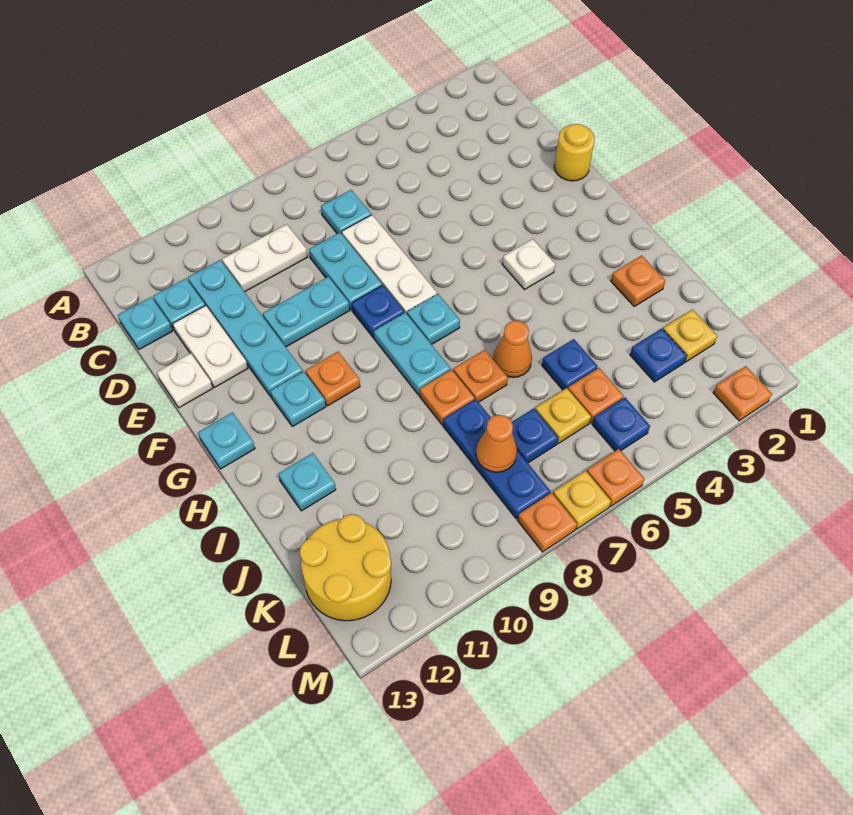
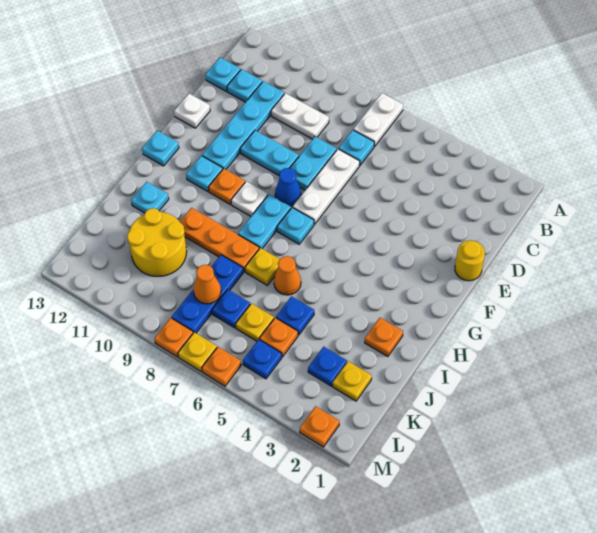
white 1x2 plate [173,305,248,387] -> white 1x2 plate moved to [353,93,403,146]
blue 1x1 plate [352,285,404,337] -> blue 1x1 cone [275,168,301,206]
white 1x1 plate [502,239,555,290] -> white 1x1 plate moved to [231,181,268,216]
orange 1x1 plate [453,350,508,402] -> yellow 1x1 plate [245,248,280,286]
orange 1x1 plate [420,370,475,425] -> orange 1x3 plate [180,208,259,272]
yellow 2x2 round brick [300,514,391,621] -> yellow 2x2 round brick moved to [127,208,187,276]

